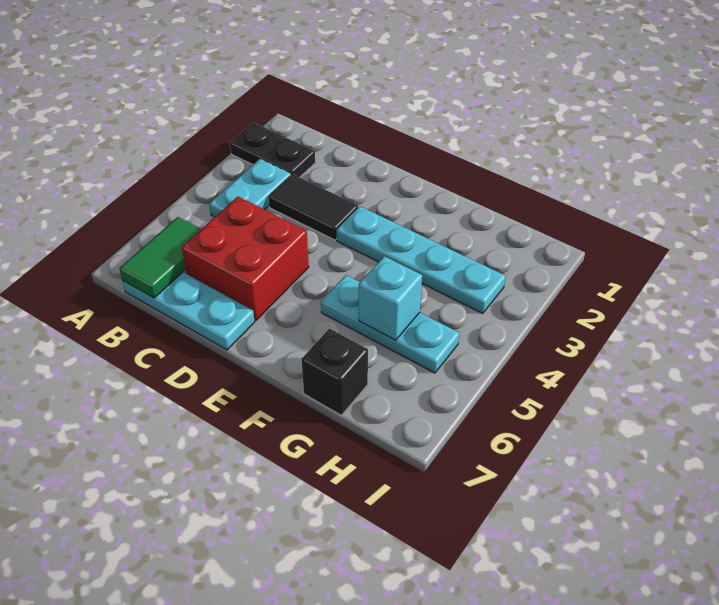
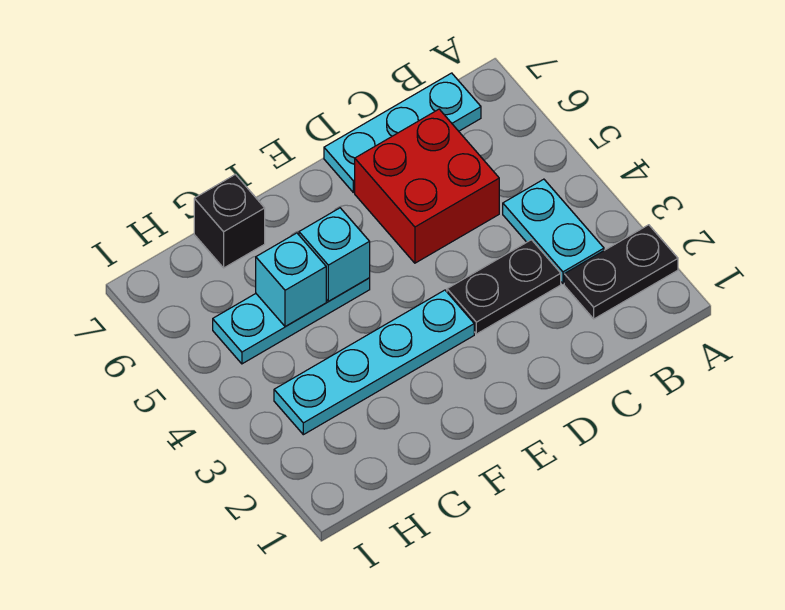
green 1x2 tile [119,217,201,298] -> none
black 1x2 tile [268,174,358,240] -> black 1x2 plate [447,240,561,334]
none -> cyan 1x1 brick [299,208,370,301]

